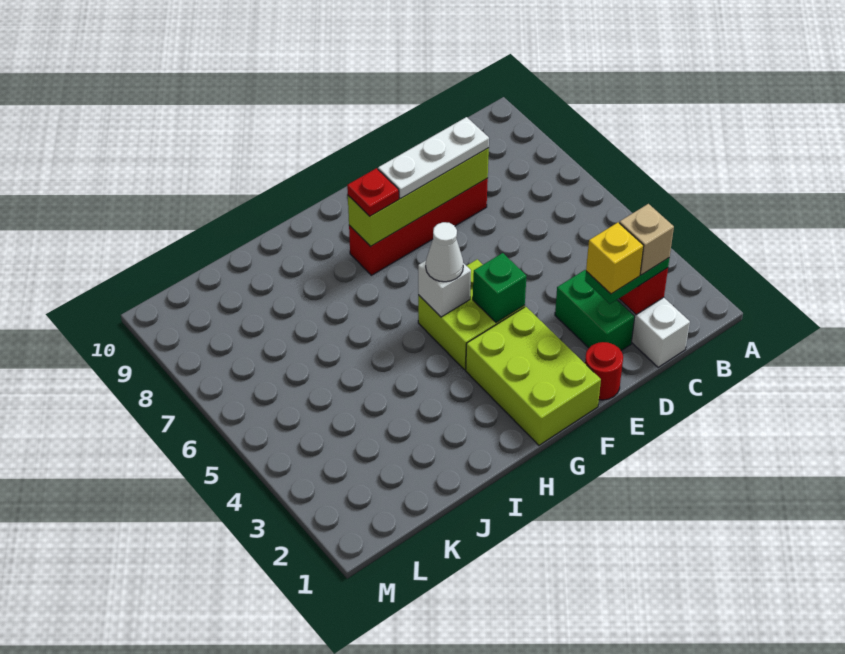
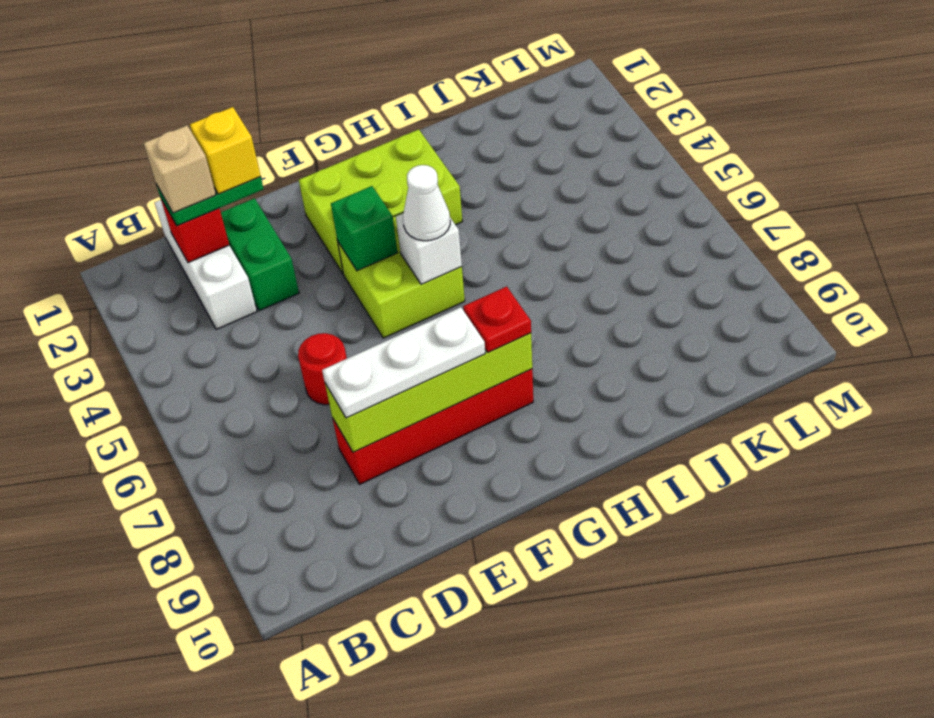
red 1x1 round brick [585,342,623,400] -> red 1x1 round brick moved to [298,333,347,405]
lime 2x3 brick [466,307,601,445] -> lime 2x3 brick turned to [299,129,462,273]

